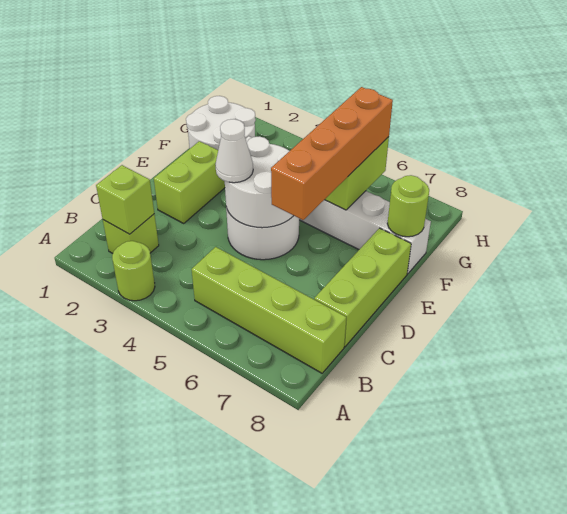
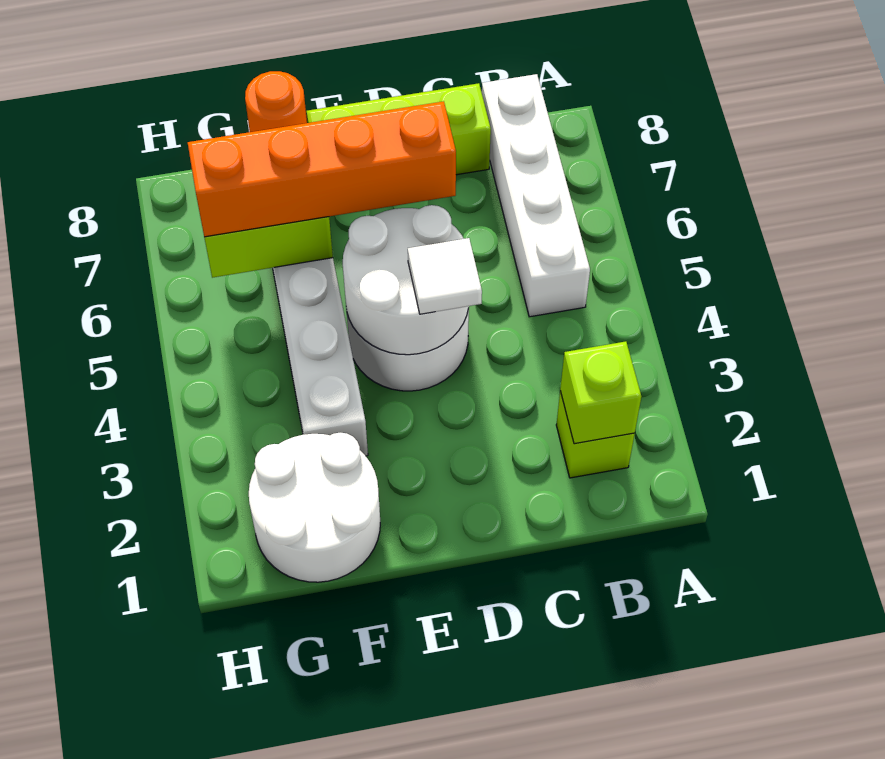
lime 1x1 round brick [112,241,155,301] -> none
lime 1x4 brick [192,247,346,373] -> white 1x4 brick [482,74,590,317]
lime 1x2 brick [154,141,225,223] -> none
white 1x1 cone [215,119,253,183] -> white 1x1 tile [408,238,482,314]
lime 1x1 round brick [387,175,429,237] -> orange 1x1 round brick [245,71,307,132]

